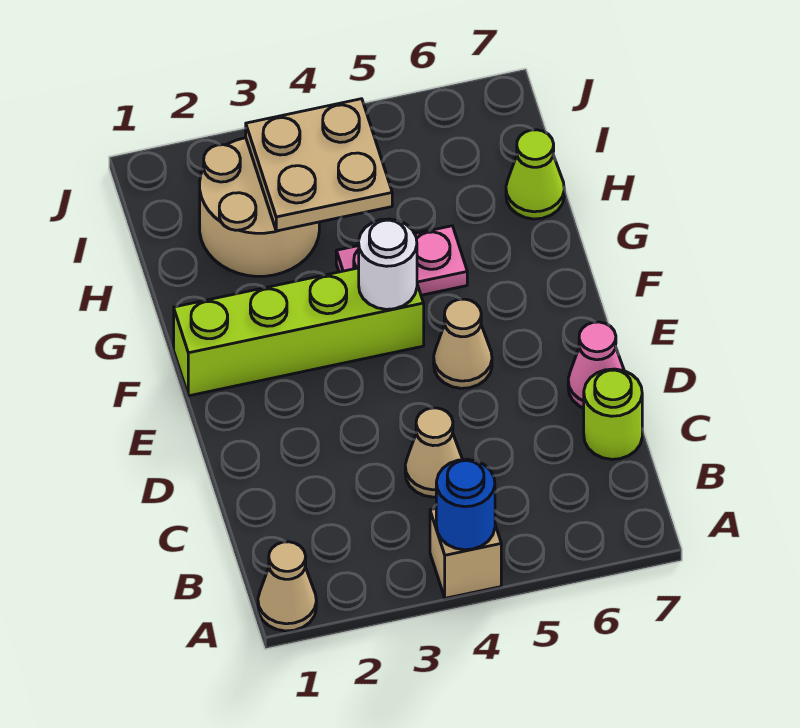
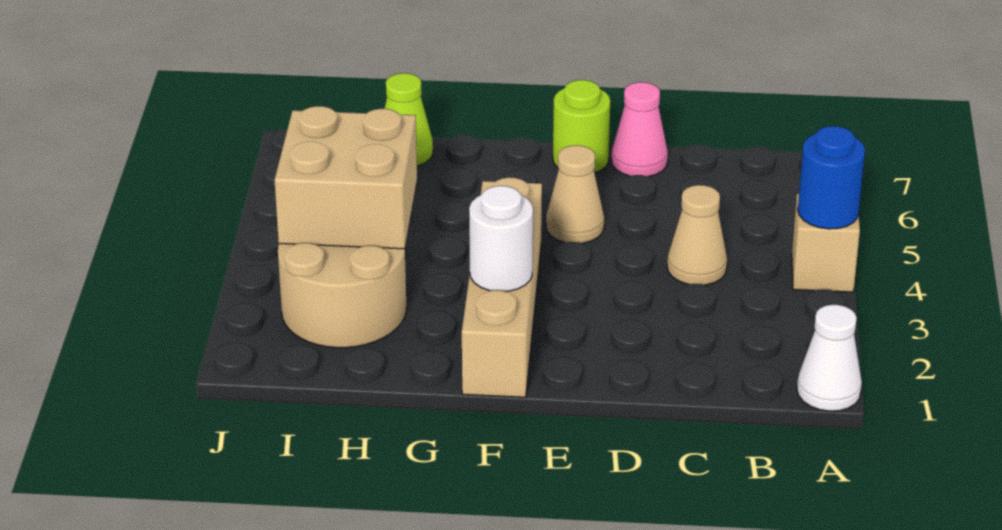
tan 1x1 cone [258,542,316,631] -> white 1x1 cone [797,305,862,411]
lime 1x1 round brick [584,369,642,459] -> lime 1x1 round brick moved to [553,80,610,173]
lime 1x4 brick [174,268,424,396] -> tan 1x4 brick [462,177,542,397]
white 1x1 round brick [359,219,417,309] -> white 1x1 round brick moved to [469,186,533,292]
pink 1x2 plate [336,226,467,295] -> none
tan 2x2 plate [246,99,392,231] -> tan 2x2 brick [275,106,417,249]

